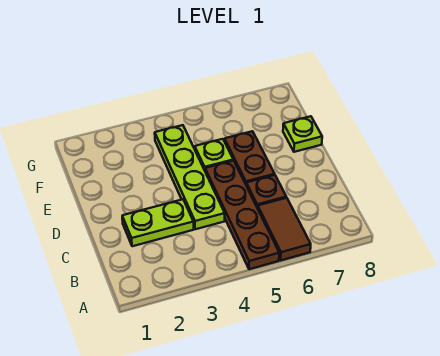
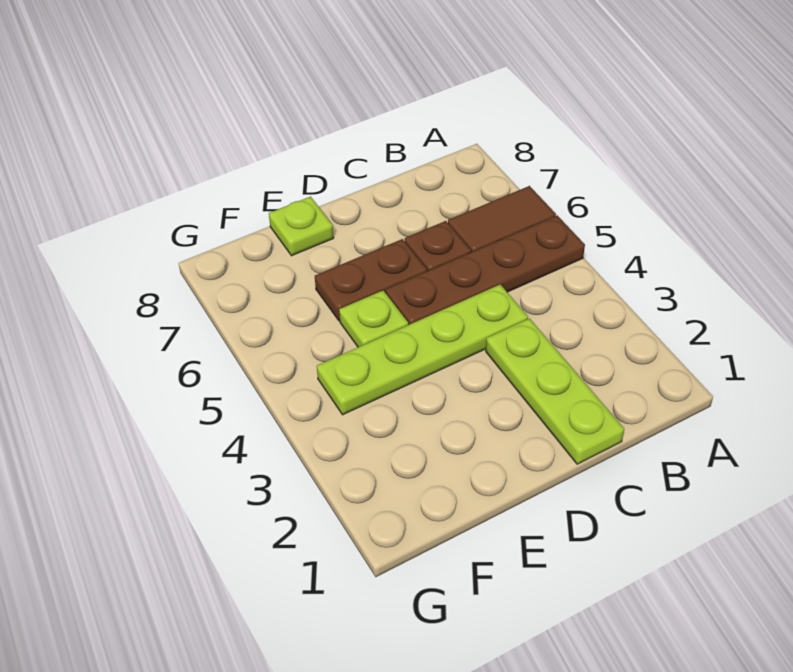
lime 1x2 plate [122,199,194,246] -> lime 1x3 plate [486,318,624,464]

